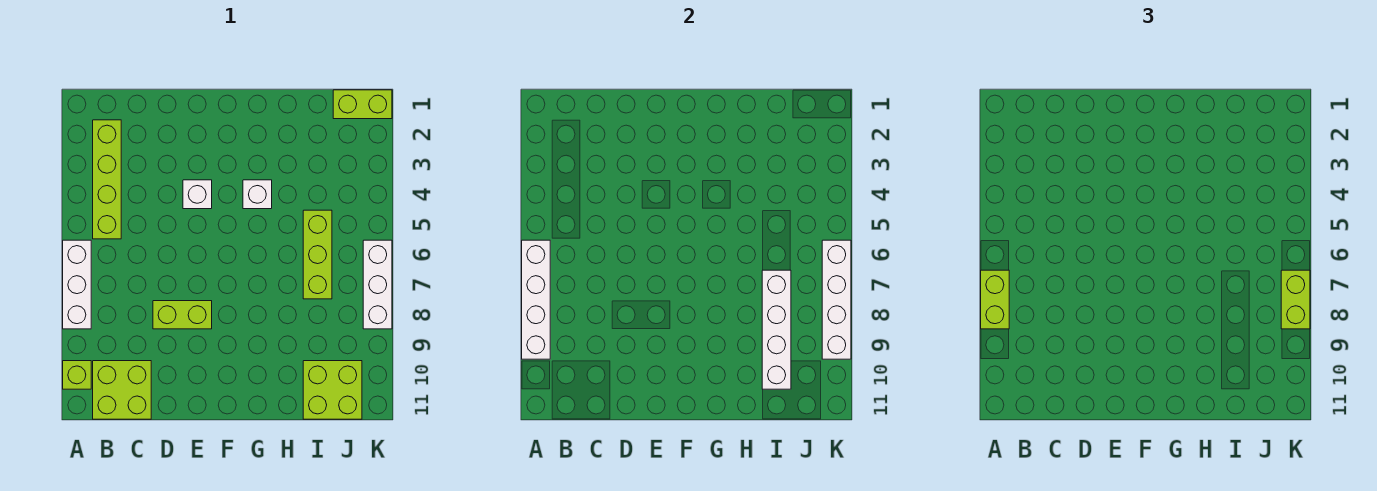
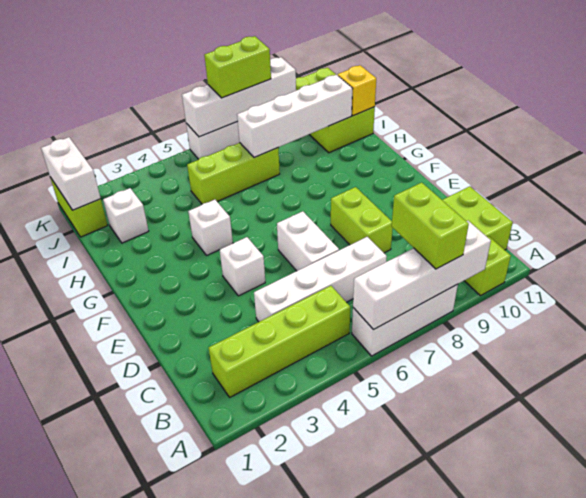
lime 1x2 brick [981,270,1009,329] -> lime 1x2 brick turned to [392,183,469,269]
none -> white 1x4 brick [254,237,387,322]
none -> white 1x2 brick [277,211,339,271]
none -> white 1x1 brick [103,188,149,243]
lime 2x2 brick [303,361,362,419] -> lime 2x3 brick [296,68,375,153]
none -> yellow 1x1 brick [338,65,376,116]
none -> white 1x2 brick [41,137,101,210]

